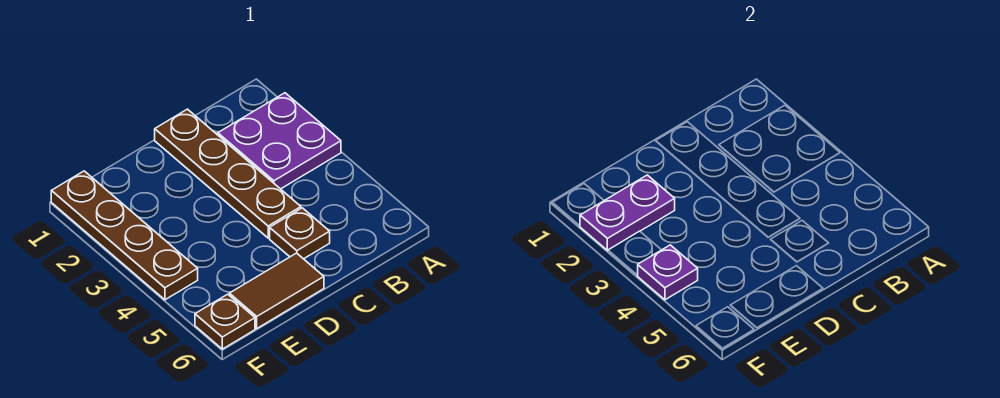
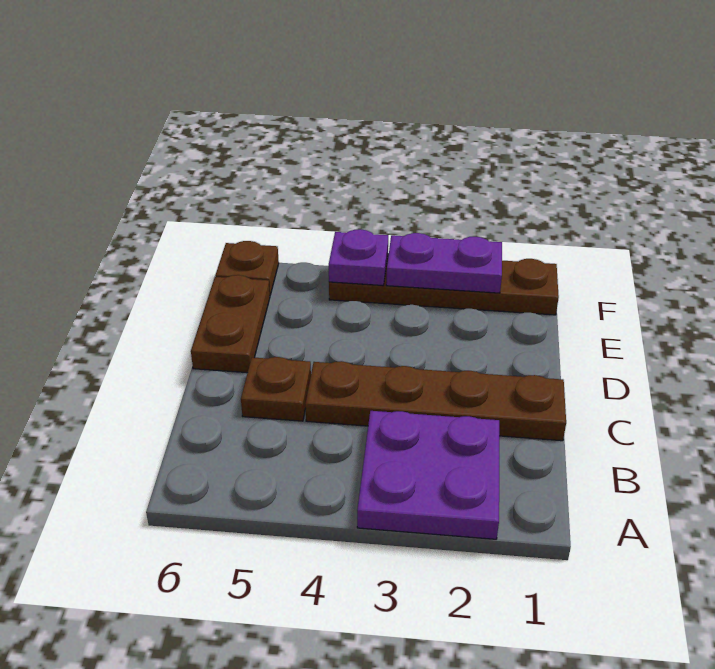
brown 1x2 tile [229,253,324,328] -> brown 1x2 plate [191,275,270,373]
purple 1x2 plate [580,175,675,250] -> purple 1x2 plate turned to [386,233,502,293]

